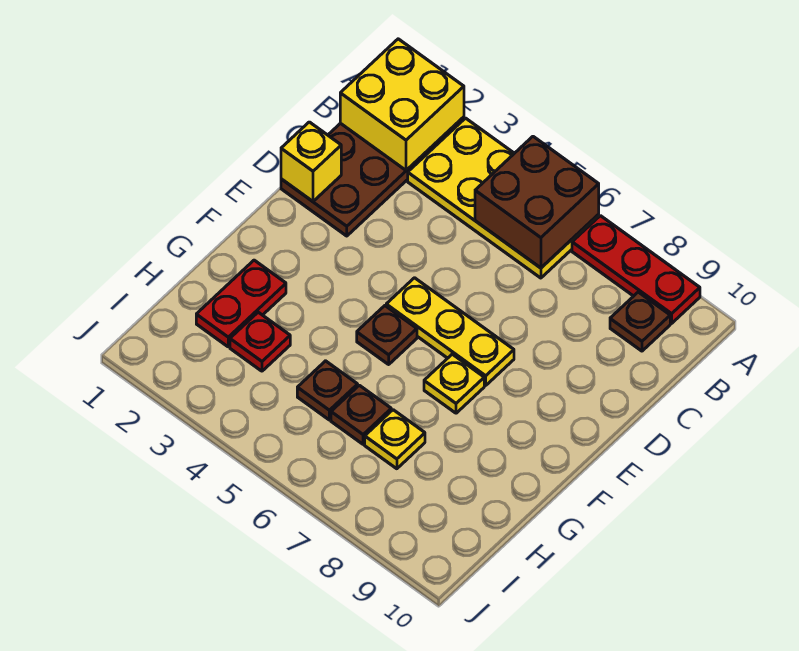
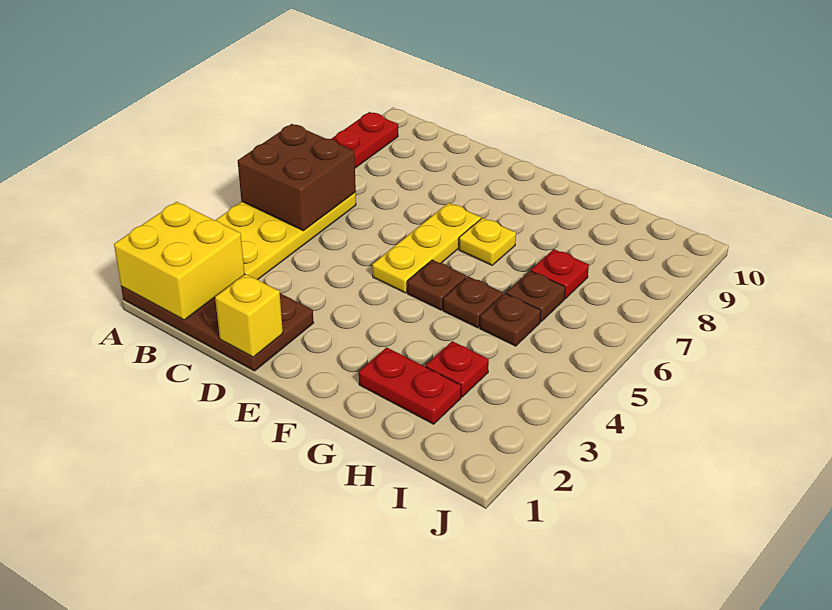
brown 1x1 plate [610,292,670,351] -> brown 1x1 plate moved to [443,276,503,328]
yellow 1x1 plate [365,410,425,469] -> red 1x1 plate [531,249,589,299]

